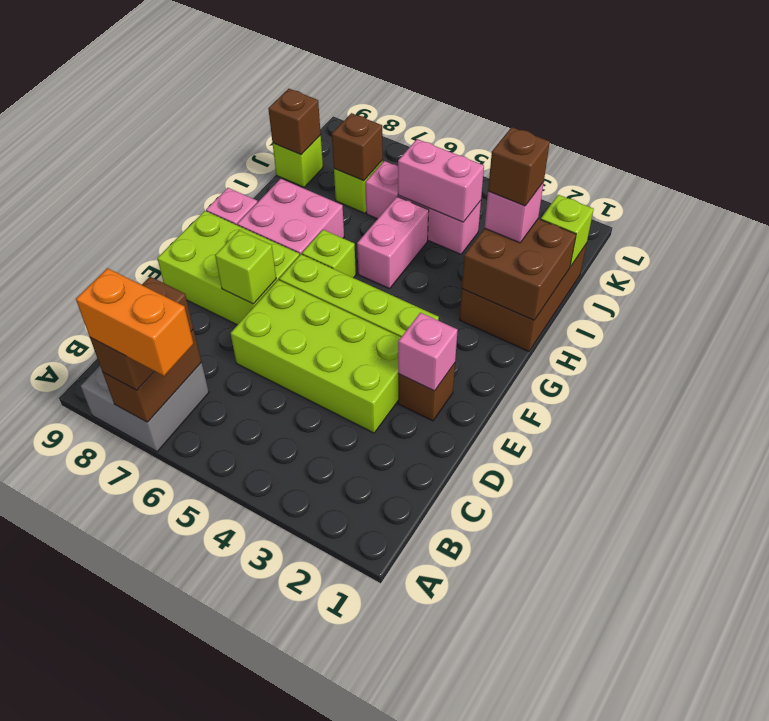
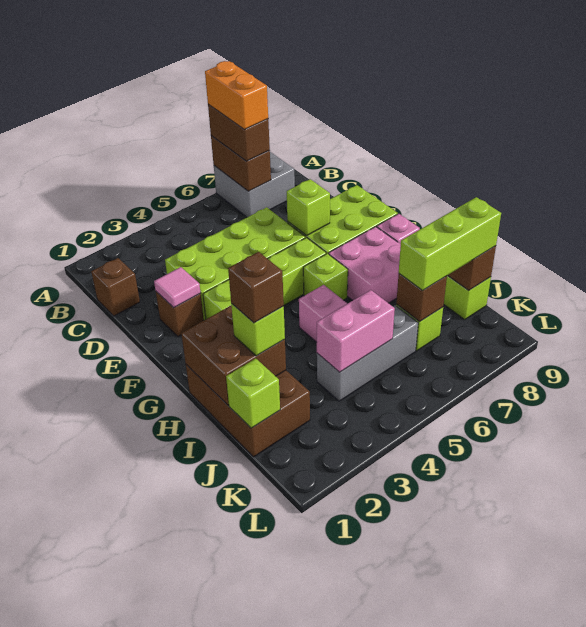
orange 1x2 brick [76,268,194,376] -> orange 1x2 brick turned to [205,61,268,130]
none -> brown 1x1 brick [91,258,140,316]
pink 1x1 brick [398,313,458,391] -> pink 1x1 tile [154,267,200,308]
pink 1x1 brick [485,182,544,243] -> lime 1x1 brick [231,304,285,356]
pink 1x3 brick [365,161,481,254] -> grey 1x3 brick [317,305,418,401]
none -> lime 1x3 brick [399,197,501,291]

